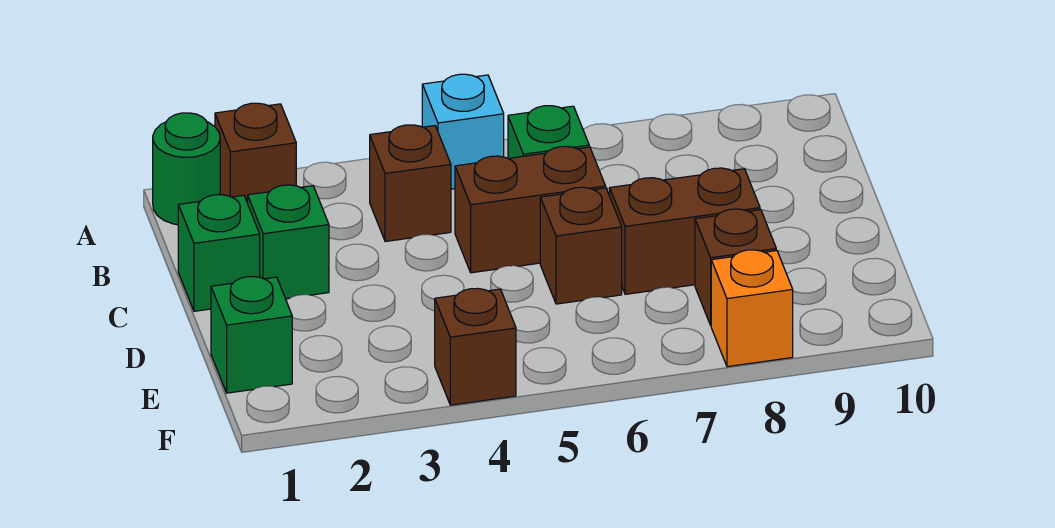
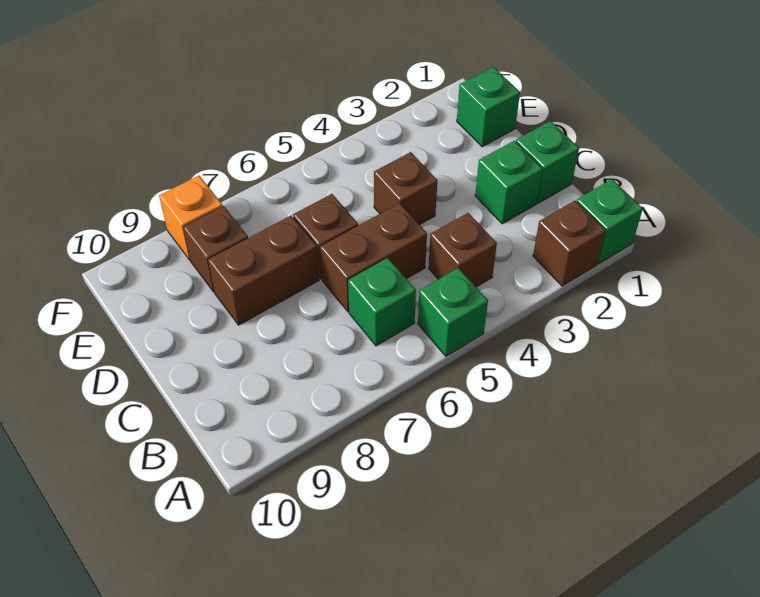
green 1x1 round brick [153,113,220,225] -> green 1x1 brick [576,179,643,264]
cyan 1x1 brick [422,74,504,189] -> green 1x1 brick [418,268,488,356]
brown 1x1 brick [435,288,516,405] -> brown 1x1 brick moved to [374,152,438,225]

